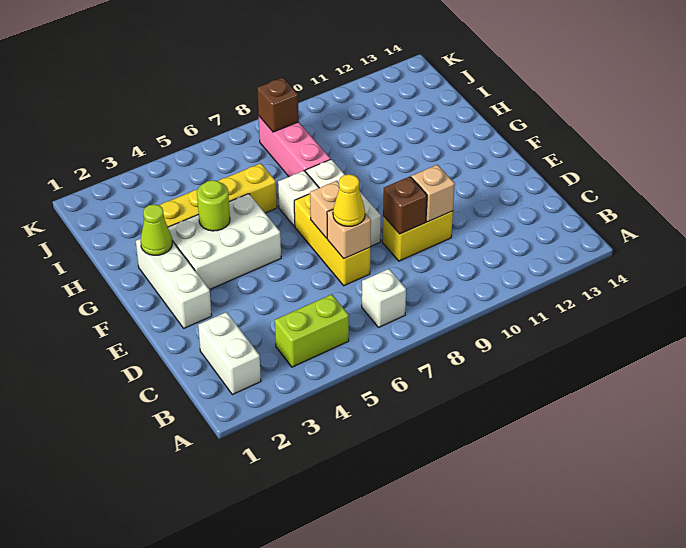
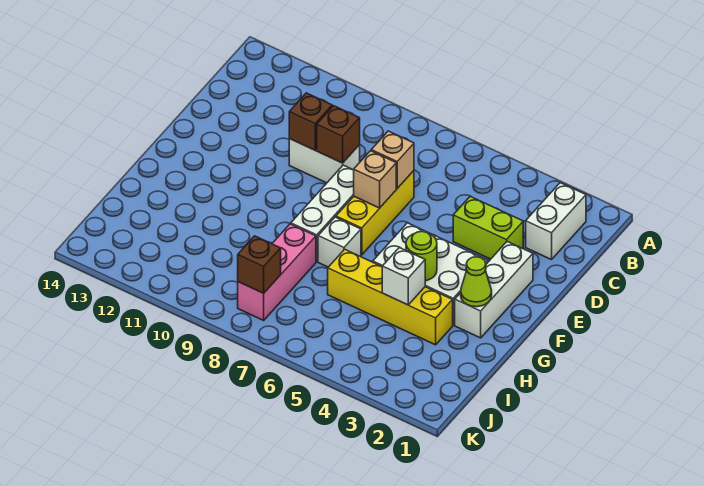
lime 1x2 brick [275,294,349,367] -> lime 1x2 brick moved to [453,196,523,259]
white 1x1 brick [362,269,406,328] -> white 1x1 brick moved to [382,248,425,305]
yellow 1x1 cone [333,174,365,226] -> none
yellow 1x2 brick [382,211,453,261] -> white 1x2 brick [289,139,360,183]
tan 1x1 brick [411,165,455,222] -> brown 1x1 brick [289,93,332,150]

